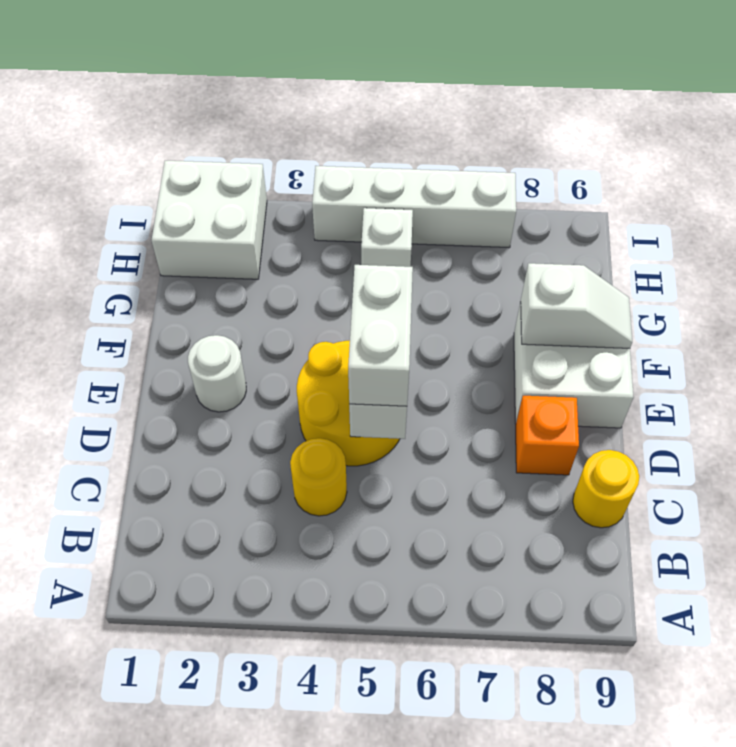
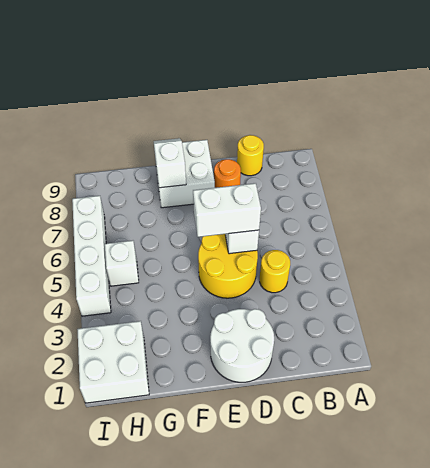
orange 1x1 brick [516,396,579,475] -> orange 1x1 round brick [214,159,241,188]
white 1x1 round brick [188,335,246,412] -> white 2x2 round brick [210,309,274,382]

